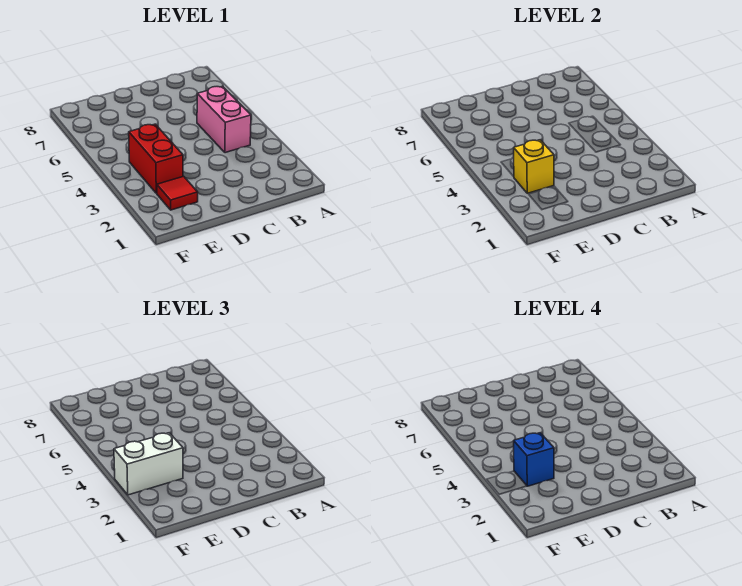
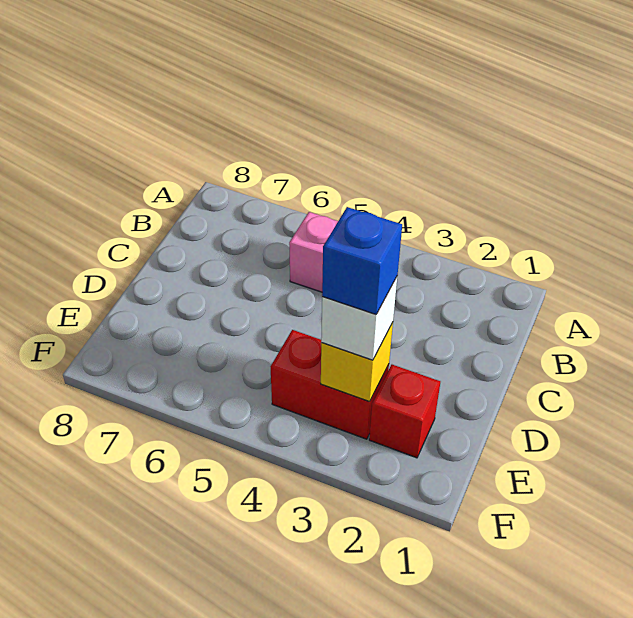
red 1x1 tile [157,176,198,210] -> red 1x1 brick [369,365,440,458]
white 1x2 brick [114,433,183,495] -> white 1x1 brick [321,277,397,360]

